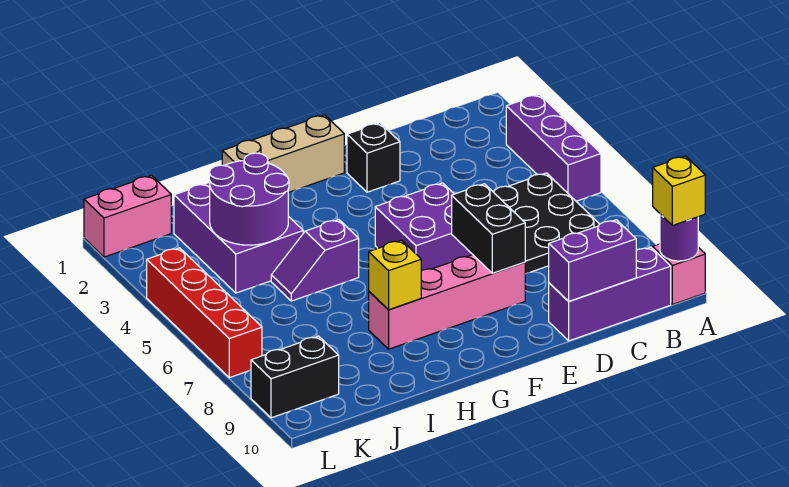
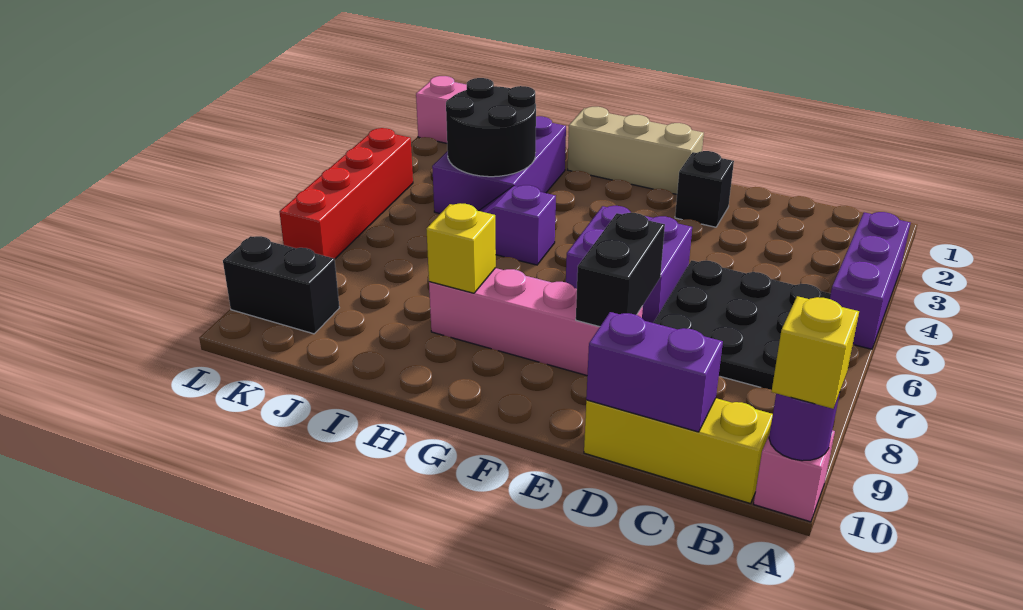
purple 1x3 brick [549,247,671,341] -> yellow 1x3 brick [584,398,773,504]
purple 2x2 round brick [209,153,289,245] -> black 2x2 round brick [446,78,536,177]

